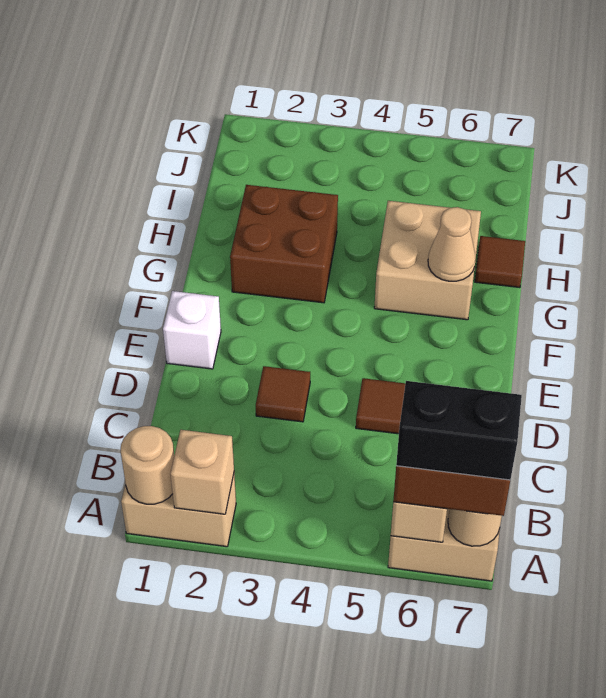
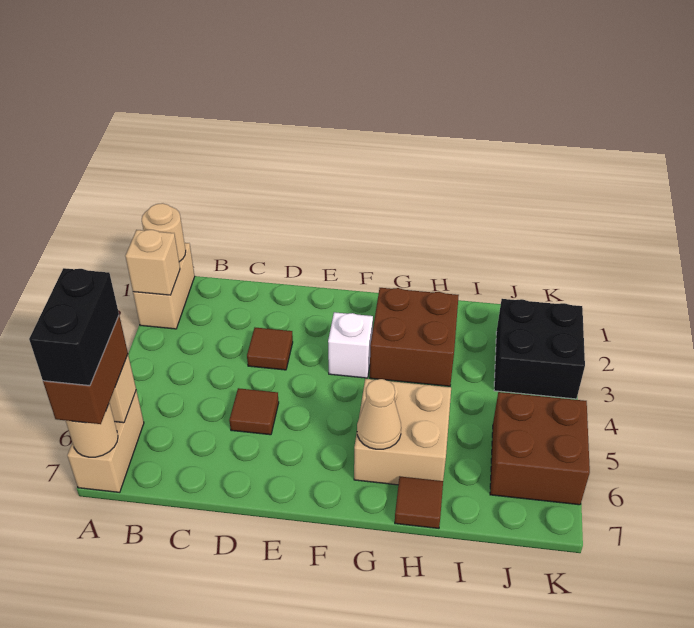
white 1x1 brick [163,291,221,369] -> white 1x1 brick moved to [328,312,373,378]
none -> black 2x2 brick [494,299,585,399]
none -> brown 2x2 brick [490,392,590,505]

